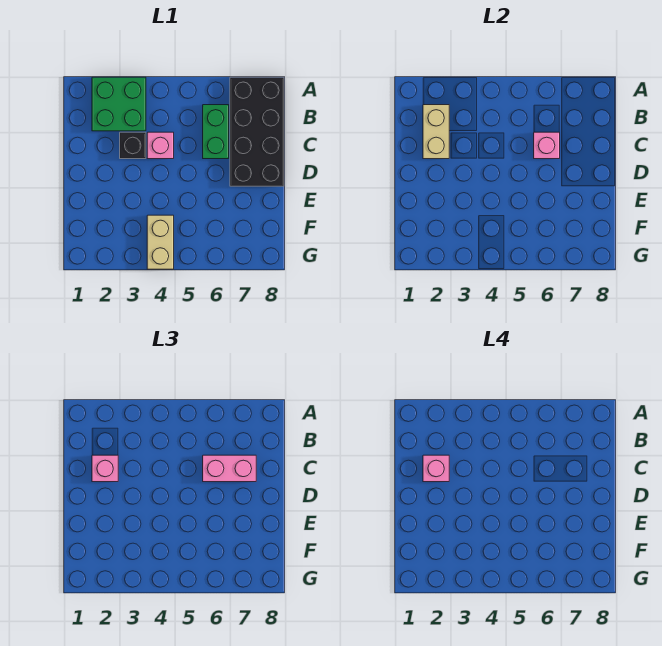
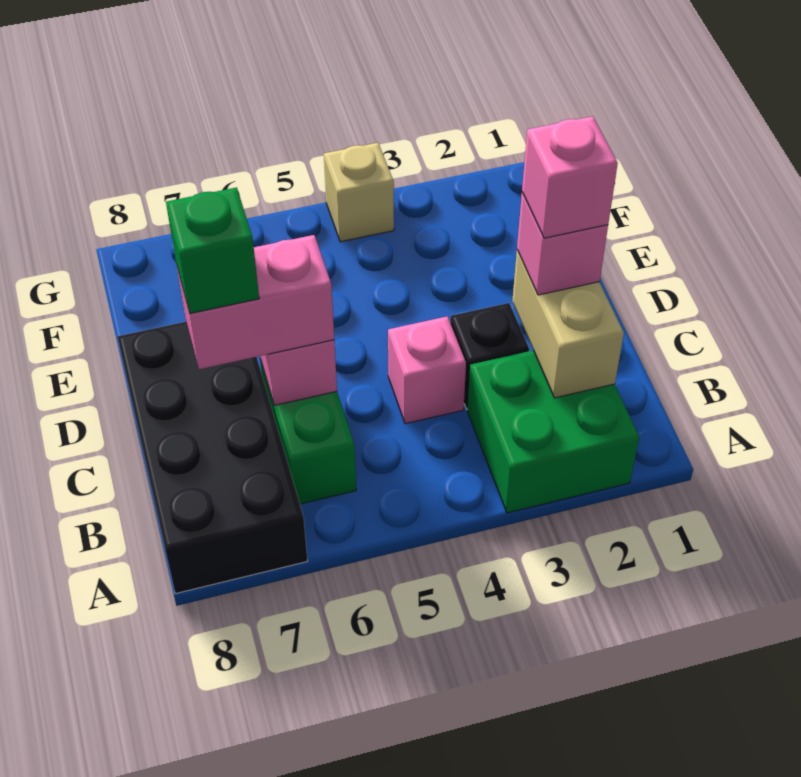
none -> green 1x1 brick [166,187,259,313]
tan 1x2 brick [147,215,174,269] -> tan 1x1 brick [324,143,394,242]

